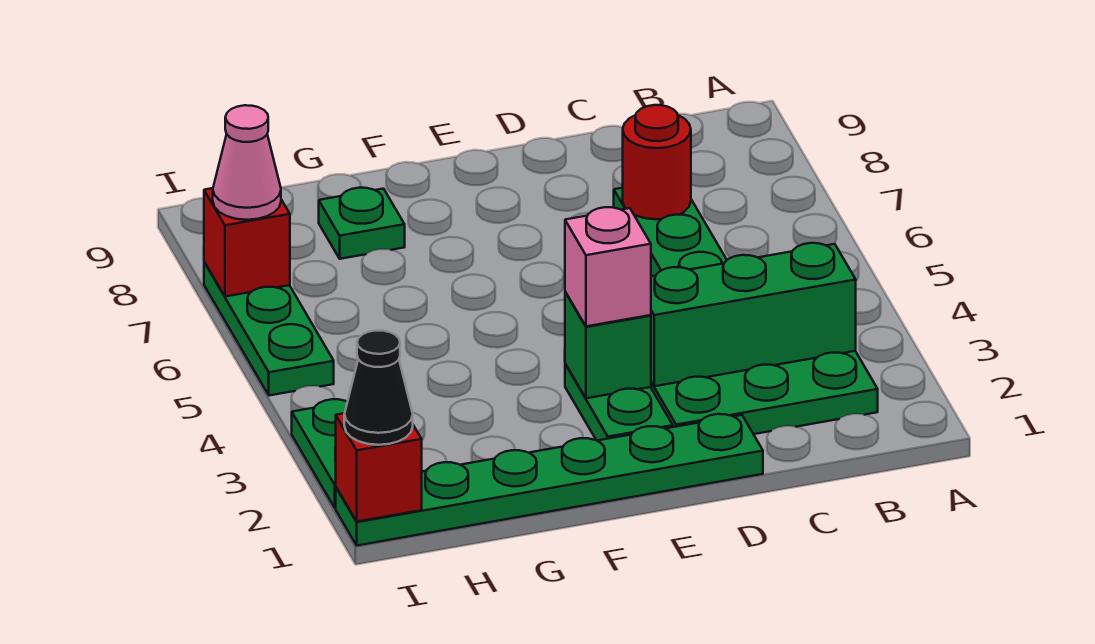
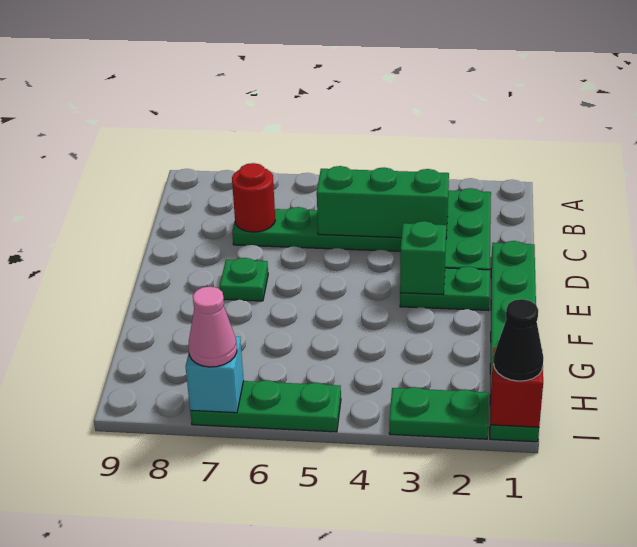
green 1x3 brick [651,243,856,386] -> green 1x3 brick turned to [317,166,449,238]
pink 1x1 brick [565,207,651,326] -> none
green 1x1 plate [319,188,405,259] -> green 1x1 plate moved to [220,258,268,301]
red 1x1 brick [204,188,290,297] -> cyan 1x1 brick [186,337,244,413]

